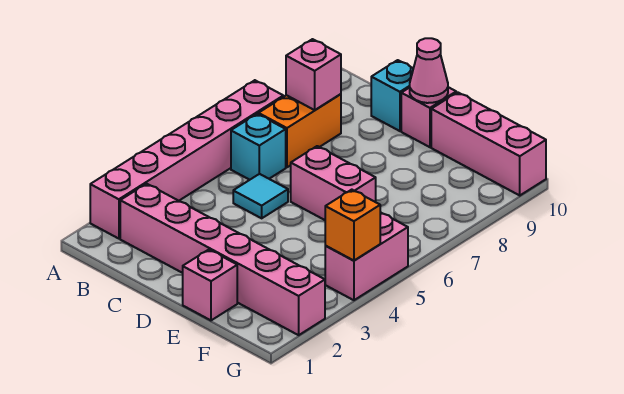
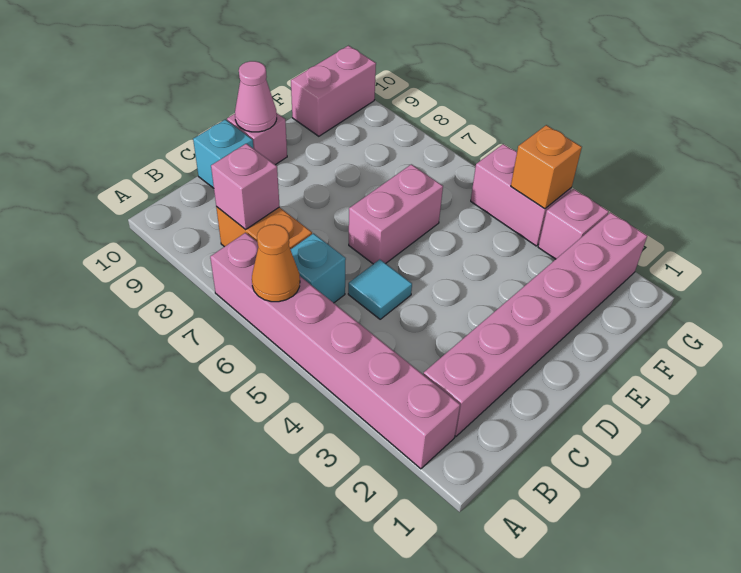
none -> orange 1x1 cone [252,224,300,302]
pink 1x1 brick [183,250,237,320] -> pink 1x1 brick moved to [538,189,609,259]
pink 1x3 brick [431,92,546,195] -> pink 1x2 brick [291,46,376,136]

